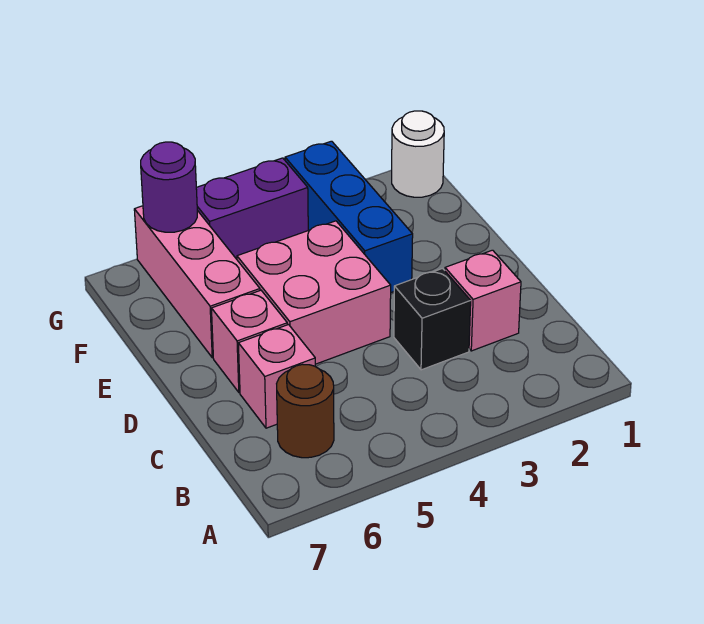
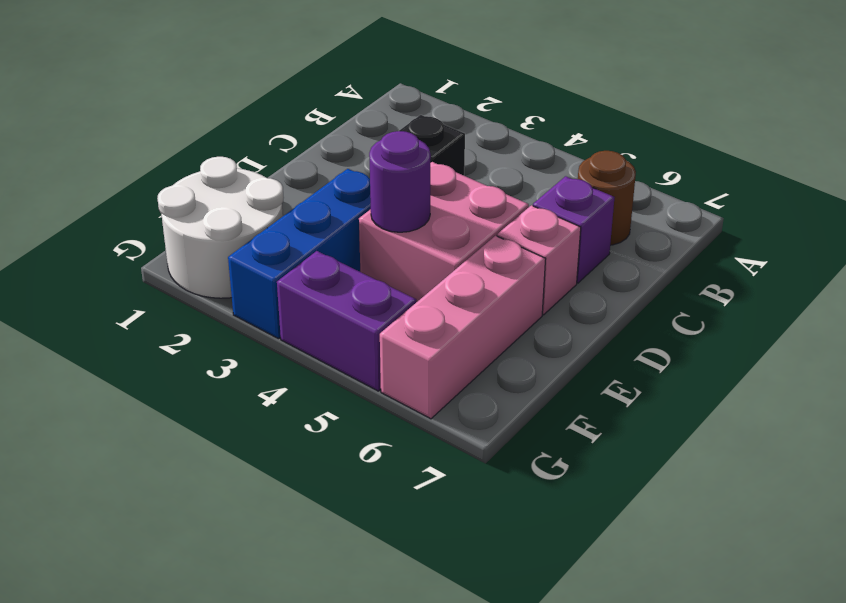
pink 1x1 brick [445,250,521,351] -> none
pink 1x1 brick [238,325,315,428] -> purple 1x1 brick [533,176,615,283]
white 1x1 round brick [392,111,444,197] -> white 2x2 round brick [157,157,284,298]
purple 1x1 round brick [141,142,197,232] -> purple 1x1 round brick moved to [369,131,431,232]

